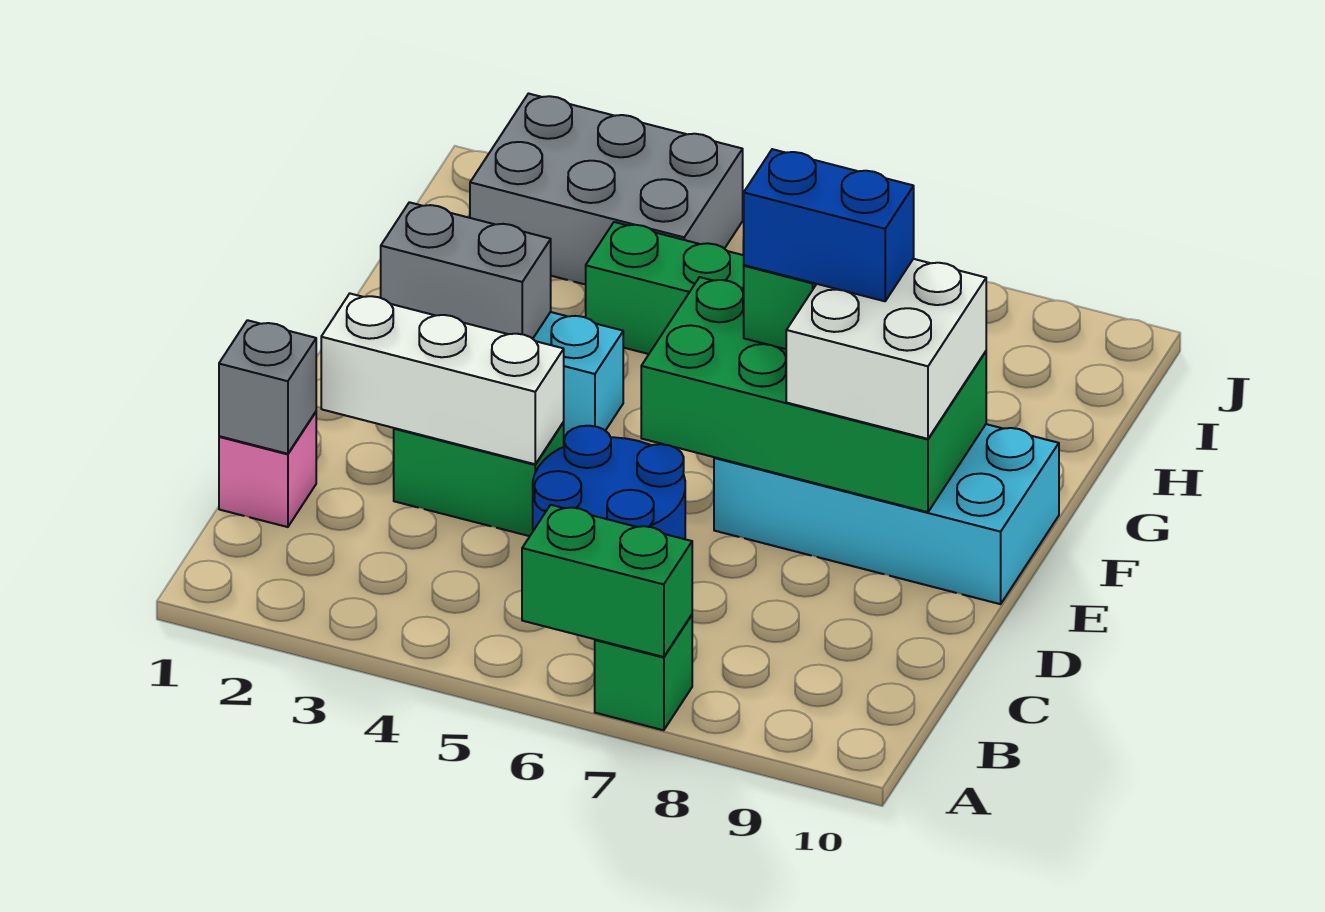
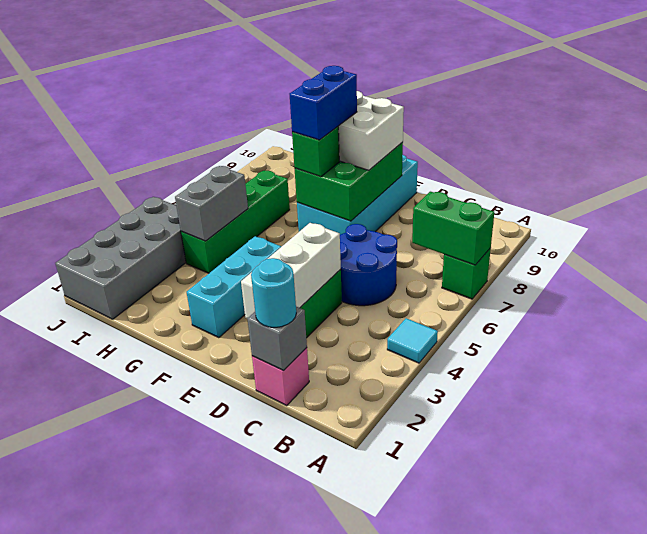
none -> cyan 1x1 tile [387,318,438,363]
green 1x2 brick [522,505,692,657] -> green 1x2 brick turned to [412,192,494,265]
none -> cyan 1x1 round brick [251,258,296,327]
green 2x4 brick [641,277,986,512] -> green 2x3 brick [295,142,403,221]
grey 1x2 brick [381,202,551,339] -> grey 1x2 brick moved to [175,166,248,241]
grey 2x3 brick [470,94,743,285] -> grey 2x4 brick [55,197,186,319]

